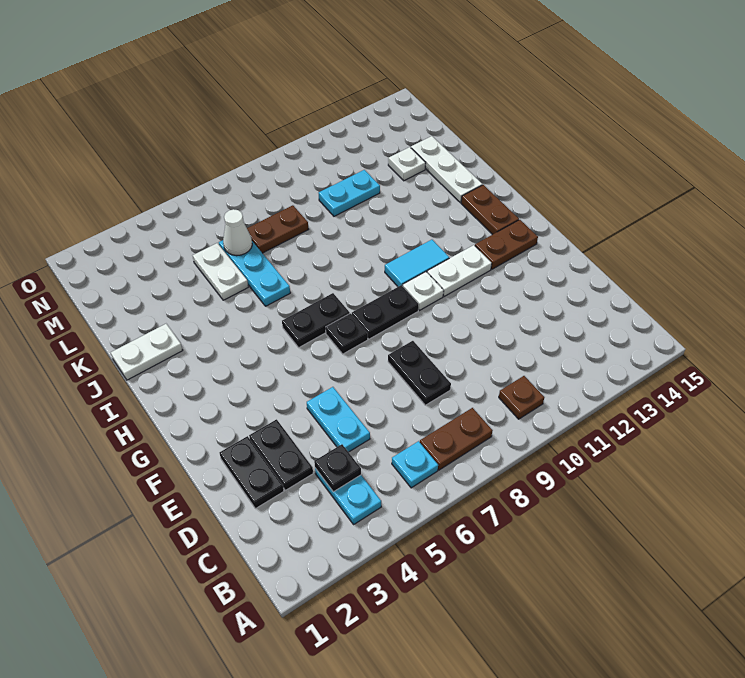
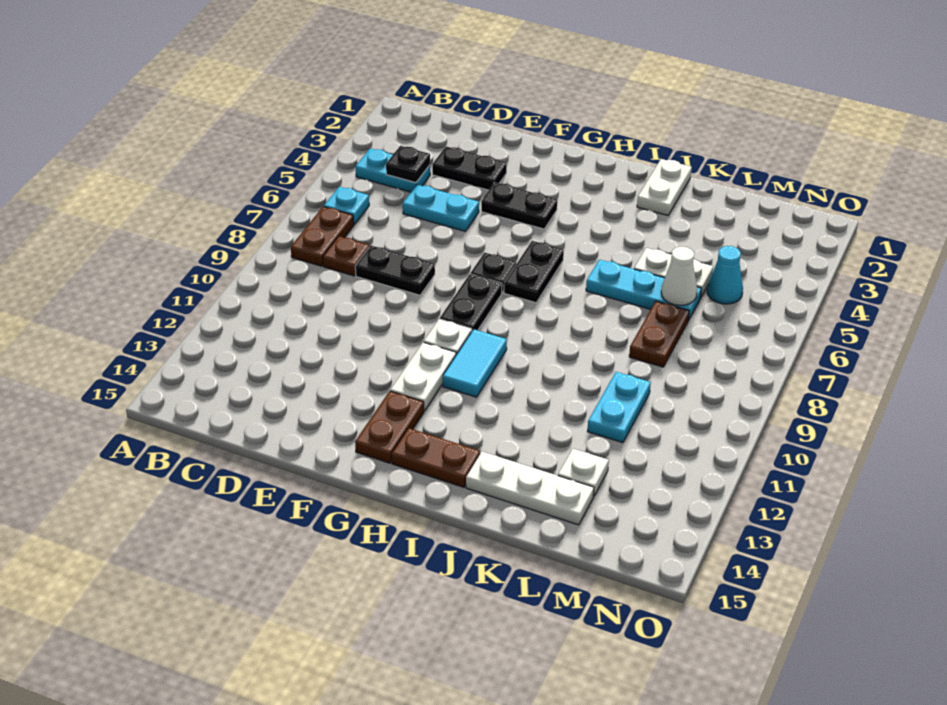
brown 1x1 plate [499,376,544,419] -> brown 1x1 plate moved to [323,236,369,276]
black 1x2 plate [219,436,284,509] -> black 1x2 plate moved to [481,182,557,229]
none -> cyan 1x1 cone [707,246,743,304]

